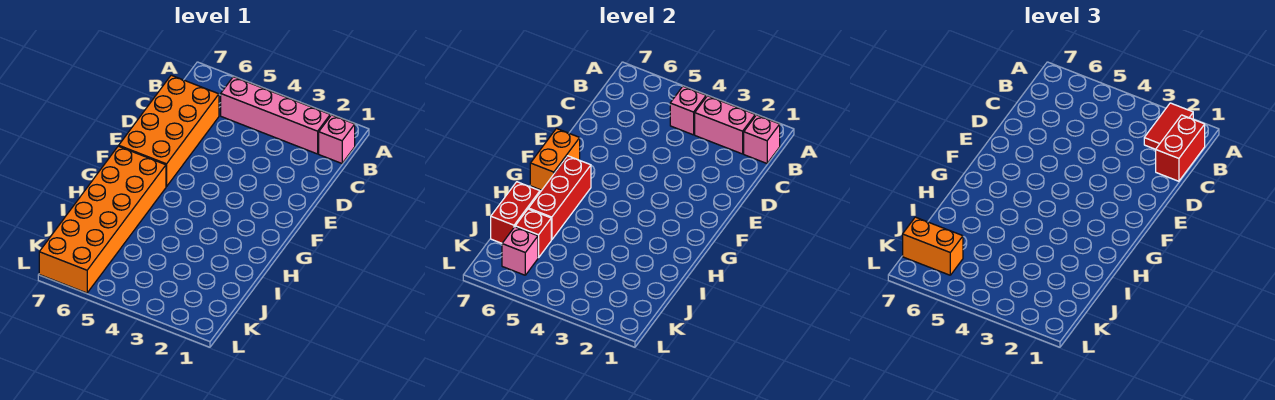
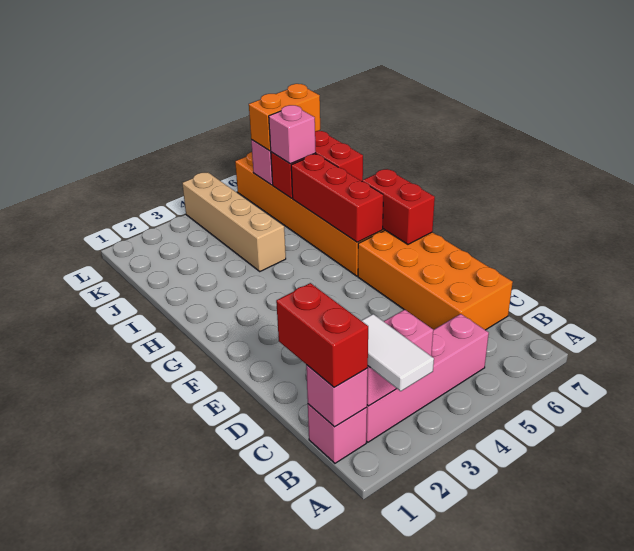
red 1x2 tile [1144,103,1193,149] -> white 1x2 tile [361,314,434,391]
pink 1x1 brick [670,86,706,135] -> pink 1x1 brick moved to [269,105,316,164]
orange 1x2 brick [530,129,580,190] -> red 1x2 brick [362,169,435,244]
none -> tan 1x4 brick [182,172,286,271]

